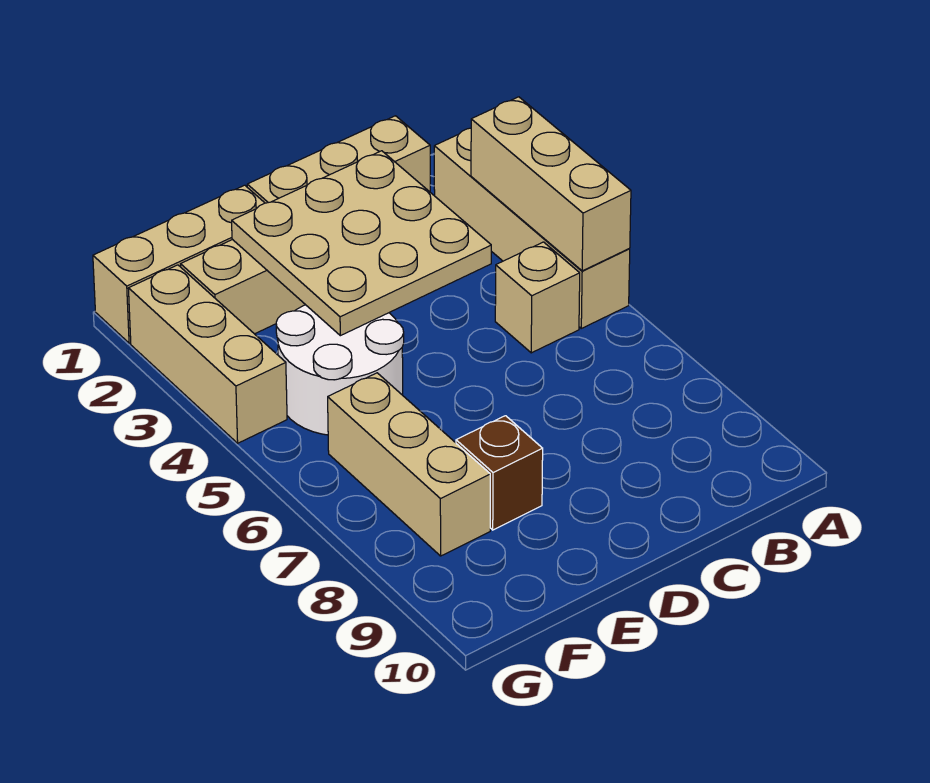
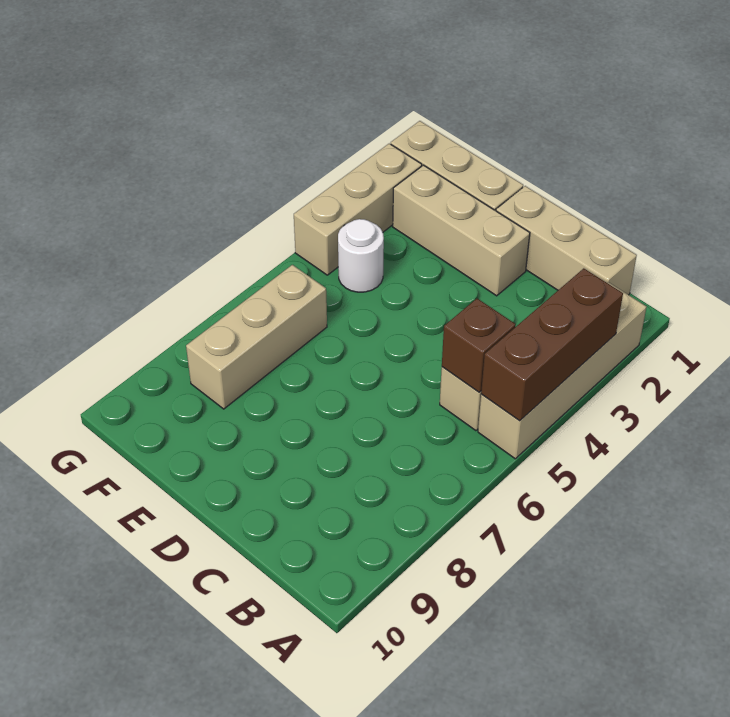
tan 1x3 brick [471,97,631,271] -> brown 1x3 brick [481,268,623,421]
tan 3x3 plate [232,151,491,336] -> none
white 2x2 round brick [276,305,404,435] -> white 1x1 round brick [338,219,384,292]
brown 1x1 brick [456,416,543,530] -> brown 1x1 brick moved to [442,298,516,392]

